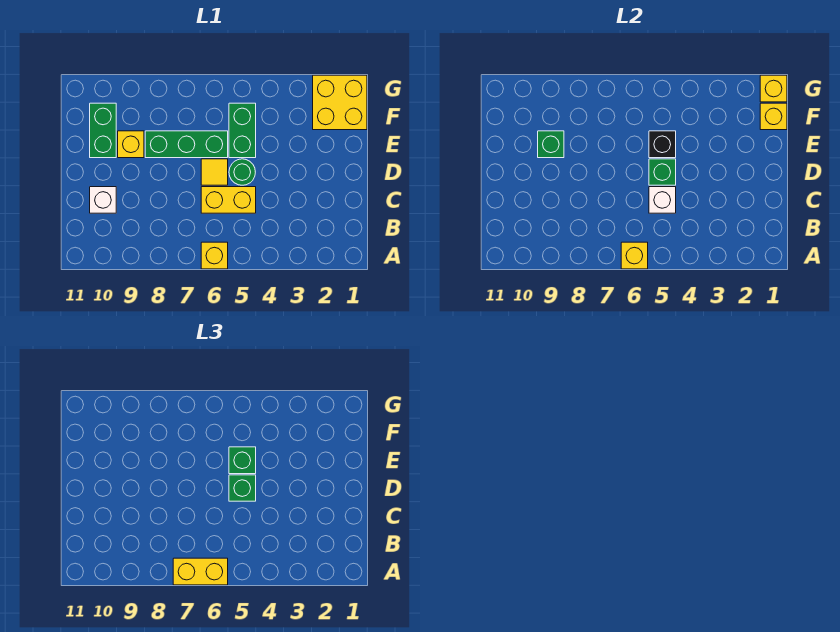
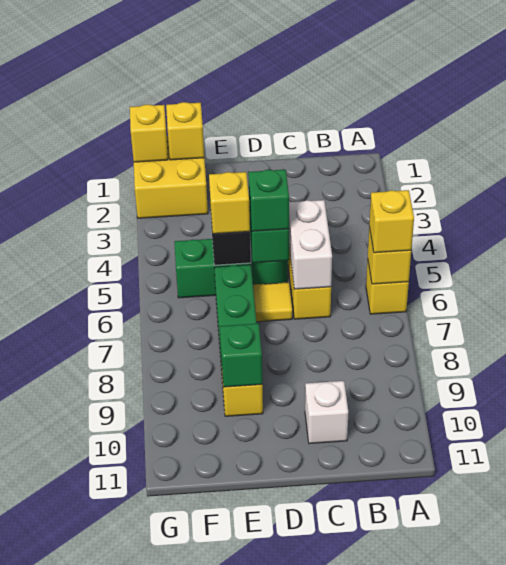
yellow 1x2 brick [173,558,228,585] -> yellow 1x1 brick [369,190,414,253]
white 1x1 brick [649,187,676,213] -> white 1x2 brick [289,200,332,289]
green 1x1 brick [229,447,256,474] -> yellow 1x1 brick [209,172,250,234]
green 1x2 brick [90,103,116,158] -> none

